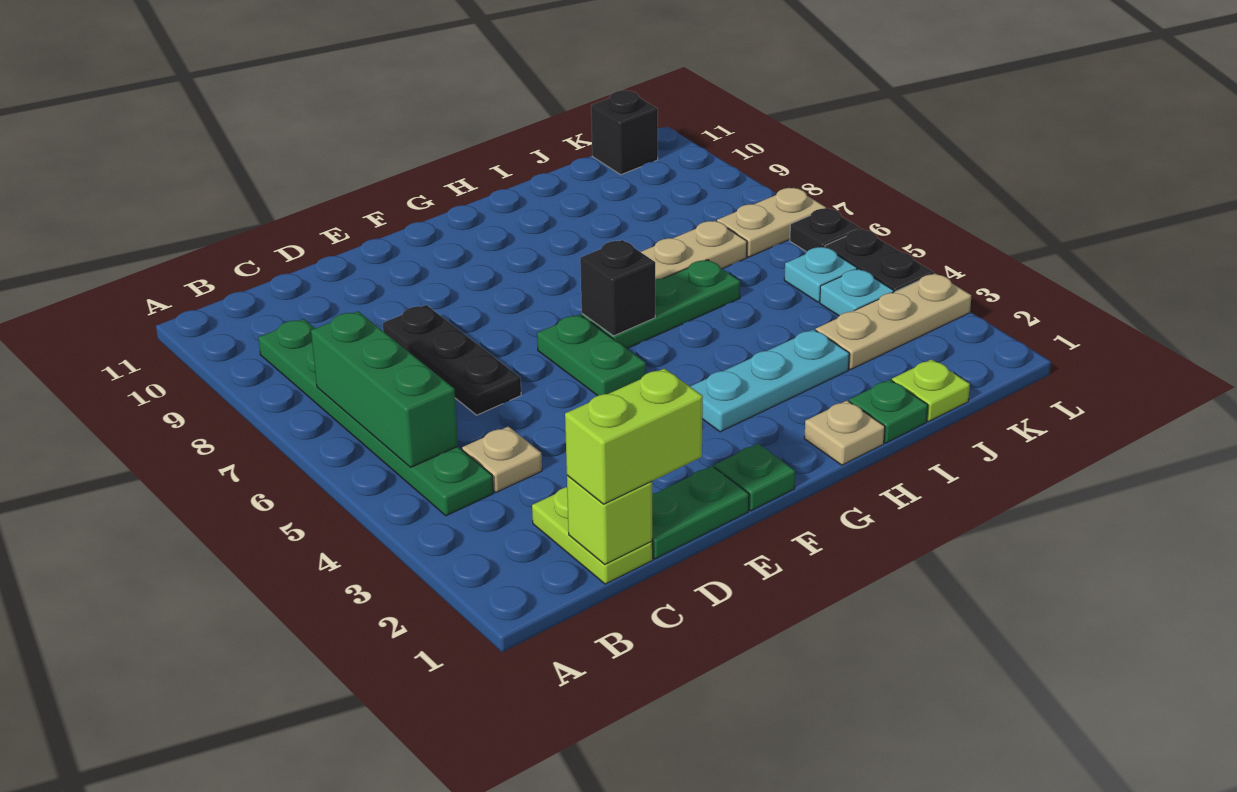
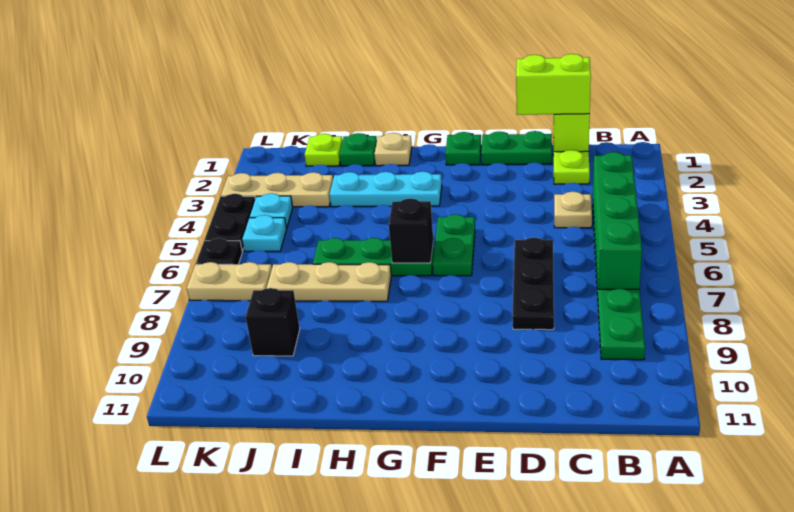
green 1x3 brick [311,311,458,468] -> green 1x4 brick [593,152,642,289]
black 1x1 brick [591,90,658,175] -> black 1x1 brick moved to [246,288,300,356]

